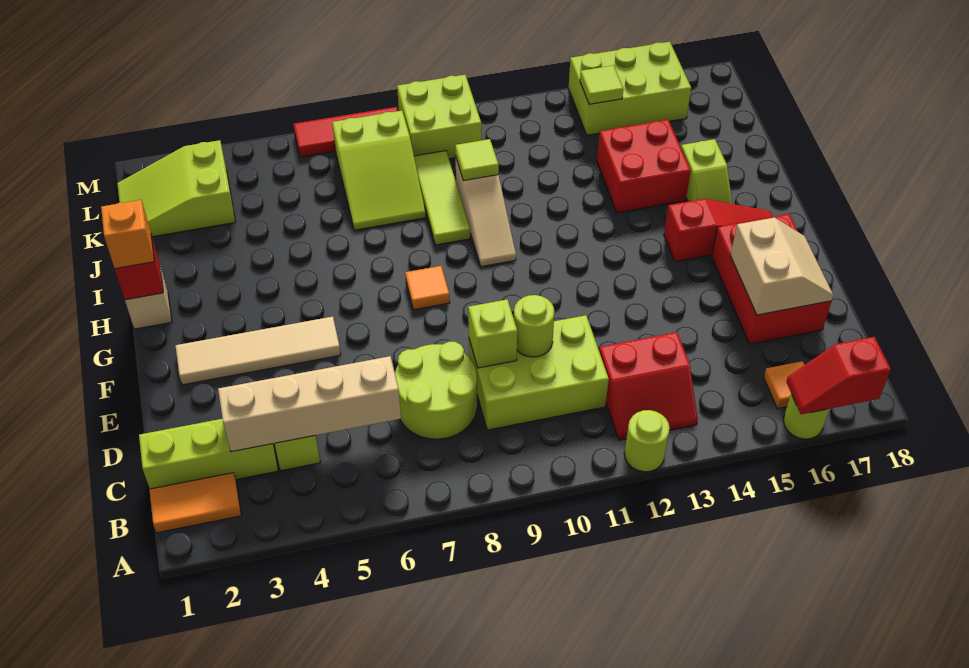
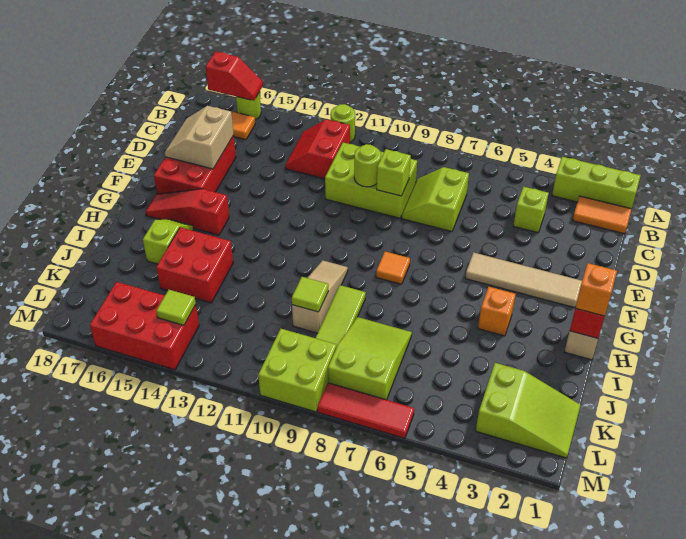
red 2x2 slope [599,332,698,440] -> red 2x2 slope turned to [285,119,350,179]
lime 1x3 brick [139,419,278,489] -> lime 1x3 brick moved to [552,157,641,209]
tan 1x4 brick [218,356,401,452] -> none
lime 2x2 round brick [395,342,477,439] -> lime 2x2 slope [402,167,469,232]
none -> orange 1x1 brick [478,287,516,336]
lime 2x3 brick [569,42,691,135] -> red 2x3 brick [90,282,199,370]

